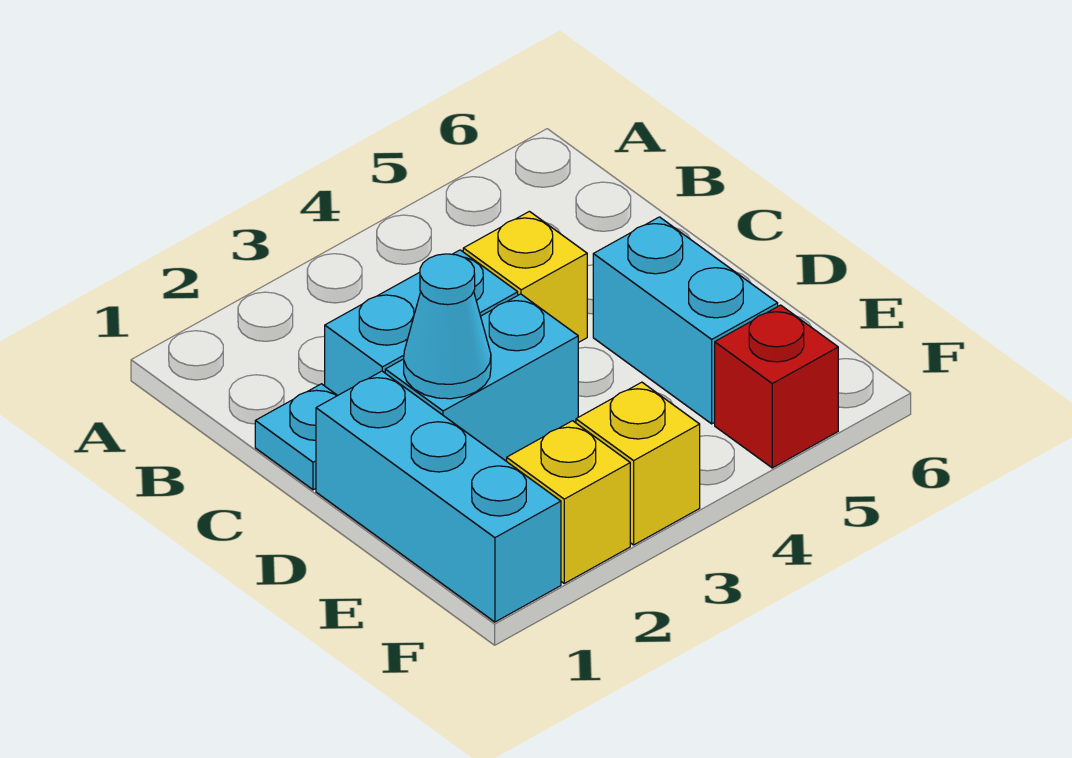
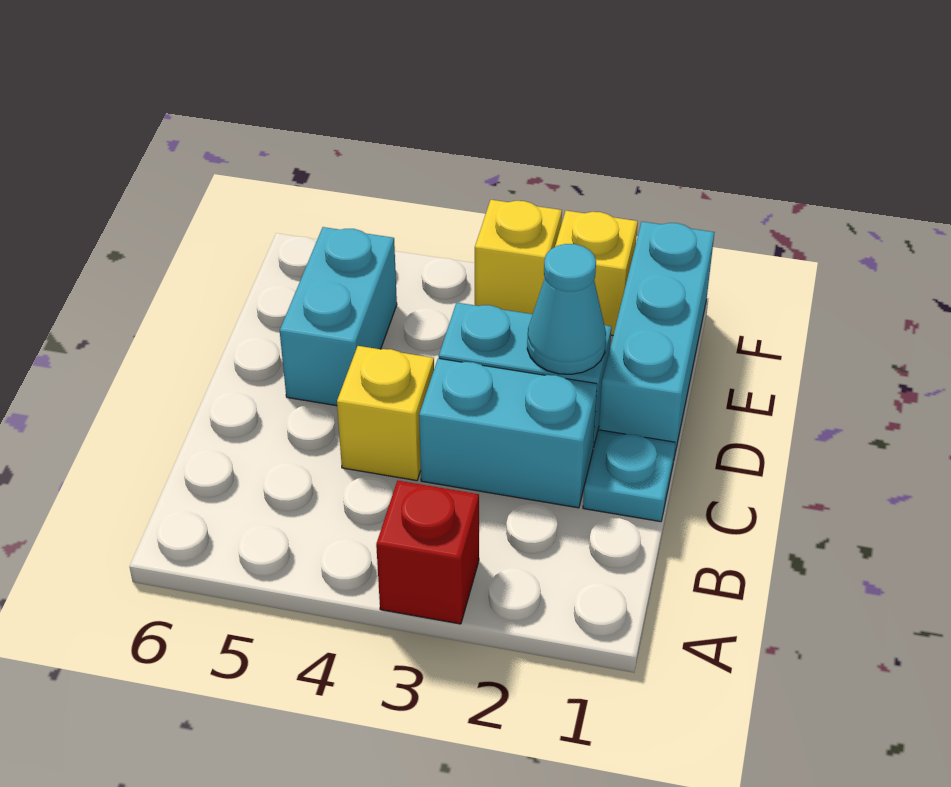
red 1x1 brick [715,305,838,468] -> red 1x1 brick moved to [376,481,479,624]

